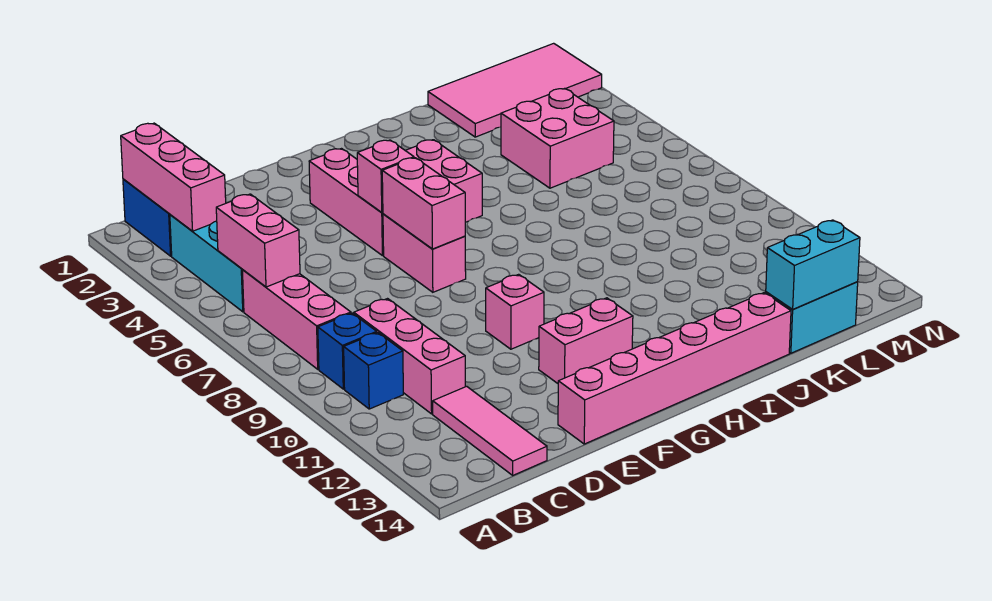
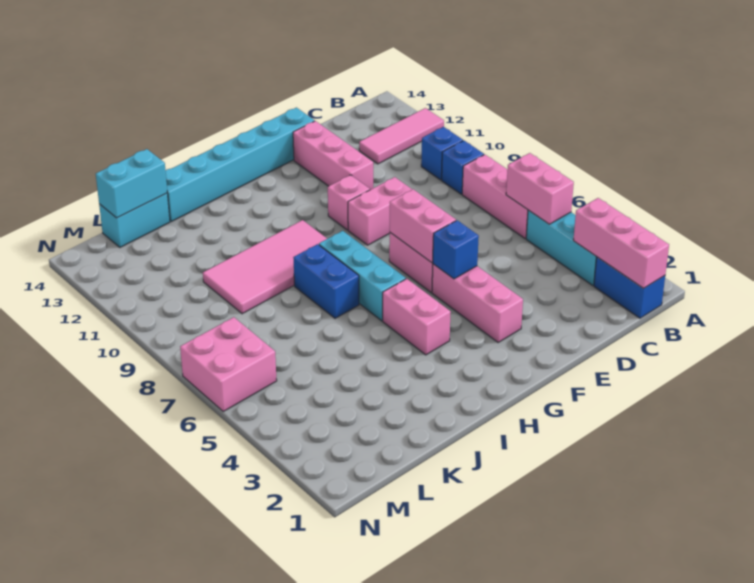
pink 1x3 brick [354,299,465,414] -> pink 1x3 brick moved to [293,121,373,190]
pink 1x3 tile [433,386,547,475] -> pink 1x3 tile turned to [359,108,444,164]
pink 1x6 brick [558,293,791,444] -> cyan 1x6 brick [165,108,314,221]
pink 1x1 brick [357,140,414,213] -> blue 1x1 brick [433,220,479,279]
pink 1x2 brick [539,298,633,383] -> pink 1x2 brick moved to [348,177,412,245]
none -> cyan 1x3 brick [319,231,406,321]
none -> blue 1x2 brick [293,244,359,318]
pink 2x4 tile [428,43,602,137] -> pink 2x4 tile moved to [203,220,327,314]
pink 2x2 brick [501,89,614,188] -> pink 2x2 brick moved to [180,317,277,411]

